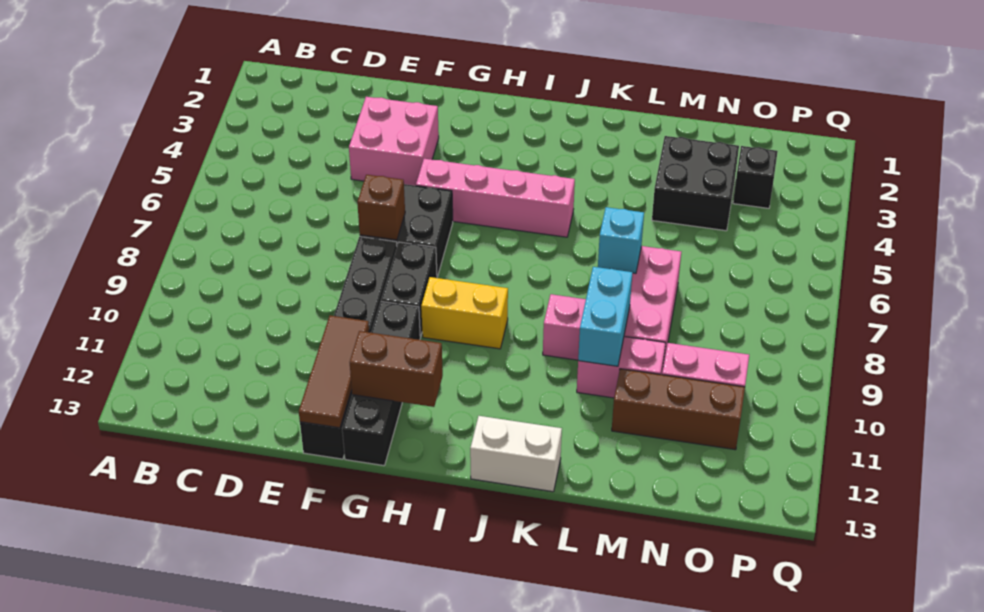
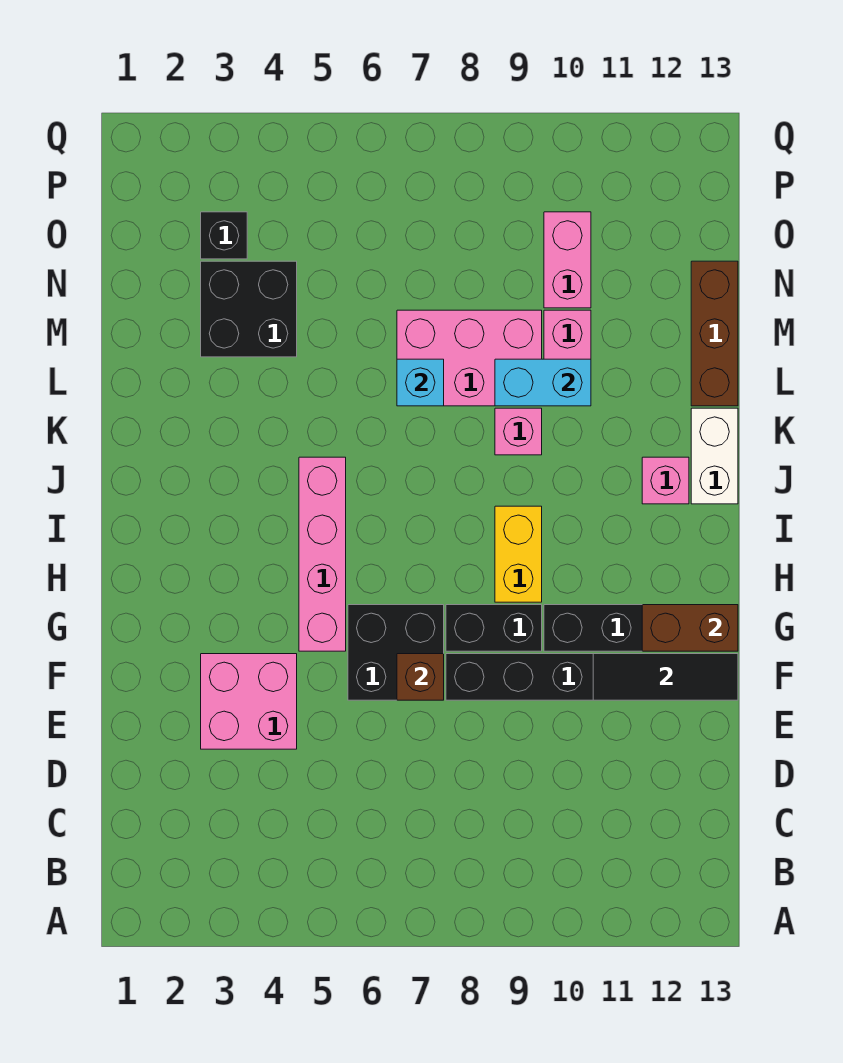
brown 1x3 tile [299,316,369,428] -> black 1x3 tile [593,654,738,700]
brown 1x2 brick [350,331,443,407] -> brown 1x2 brick turned to [642,605,738,651]
none -> pink 1x1 brick [642,457,689,504]
brown 1x3 brick [612,369,745,450] -> brown 1x3 brick moved to [691,261,738,406]

